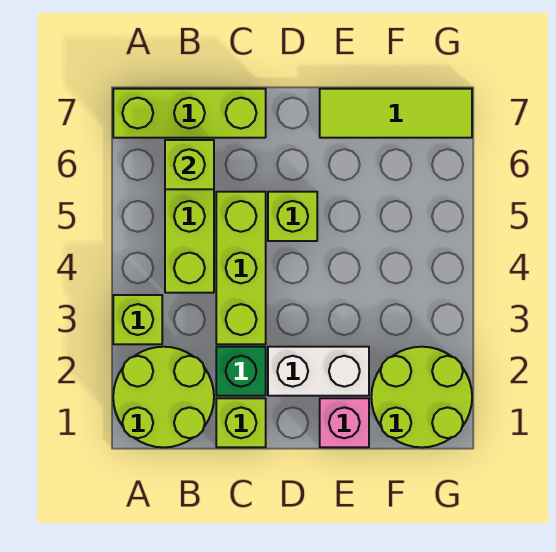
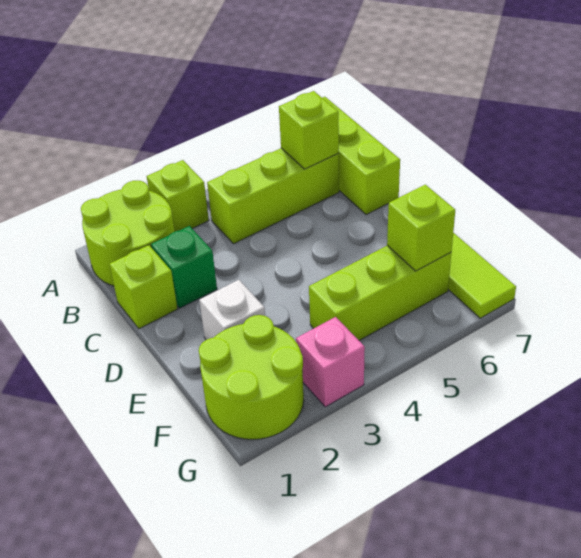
lime 1x3 brick [216,192,266,344] -> lime 1x3 brick moved to [309,246,451,340]
white 1x2 brick [268,347,369,396] -> white 1x1 brick [199,280,265,340]
lime 1x1 brick [268,192,317,241] -> lime 1x1 brick moved to [387,185,455,271]
pink 1x1 brick [320,398,369,447] -> pink 1x1 brick moved to [296,317,365,407]

